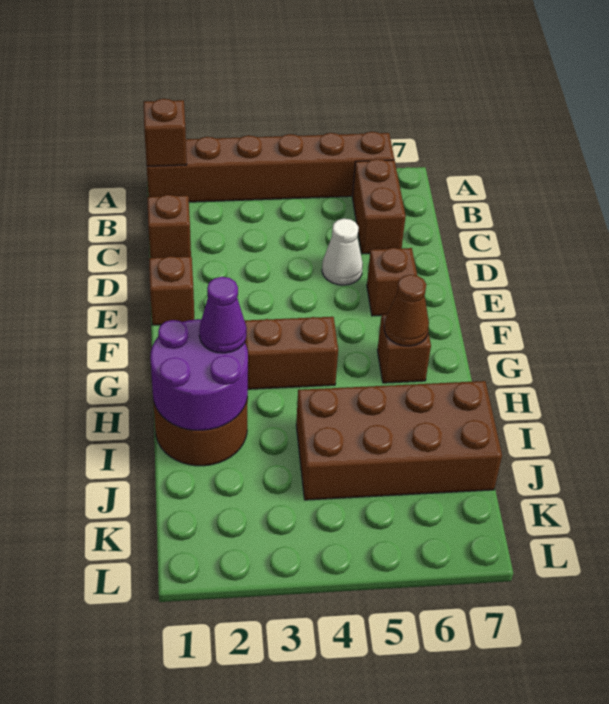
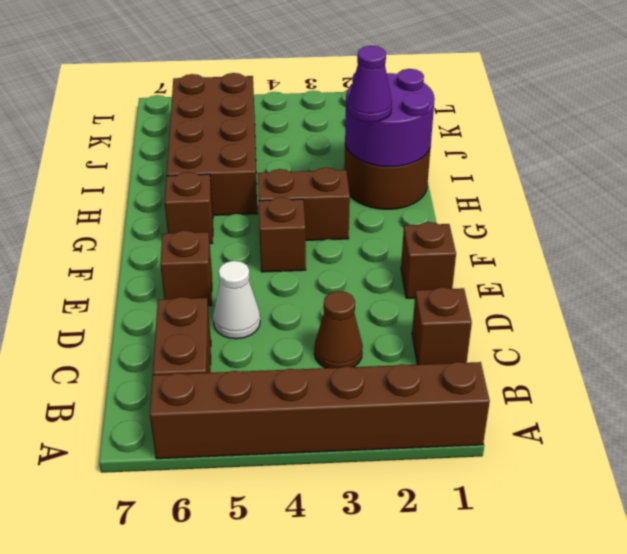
brown 1x1 brick [144,99,187,166] -> brown 1x1 brick moved to [259,197,306,272]
brown 1x1 cone [384,275,429,346] -> brown 1x1 cone moved to [314,291,363,368]
brown 2x4 brick [296,381,502,500] -> brown 2x4 brick turned to [167,73,257,215]

